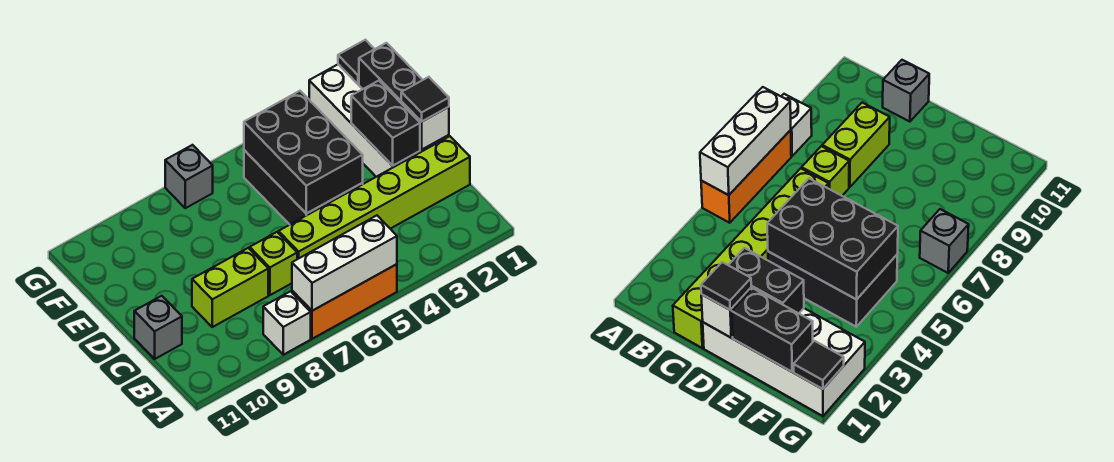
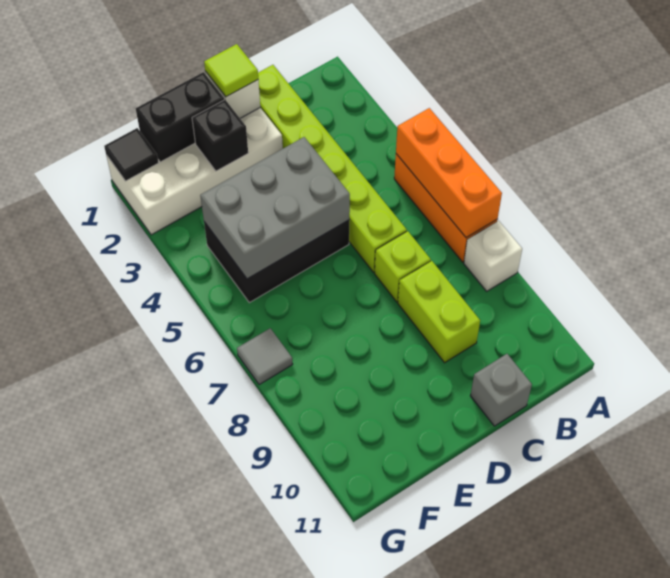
white 1x3 brick [292,216,397,311] -> orange 1x3 brick [396,108,502,238]
black 1x1 tile [401,77,449,122] -> lime 1x1 tile [204,44,258,97]
black 1x2 brick [351,81,420,166] -> black 1x1 brick [192,100,248,171]
black 2x3 brick [244,91,363,214] -> grey 2x3 brick [200,137,350,279]
grey 1x1 brick [165,145,213,208] -> grey 1x1 tile [237,328,293,385]

